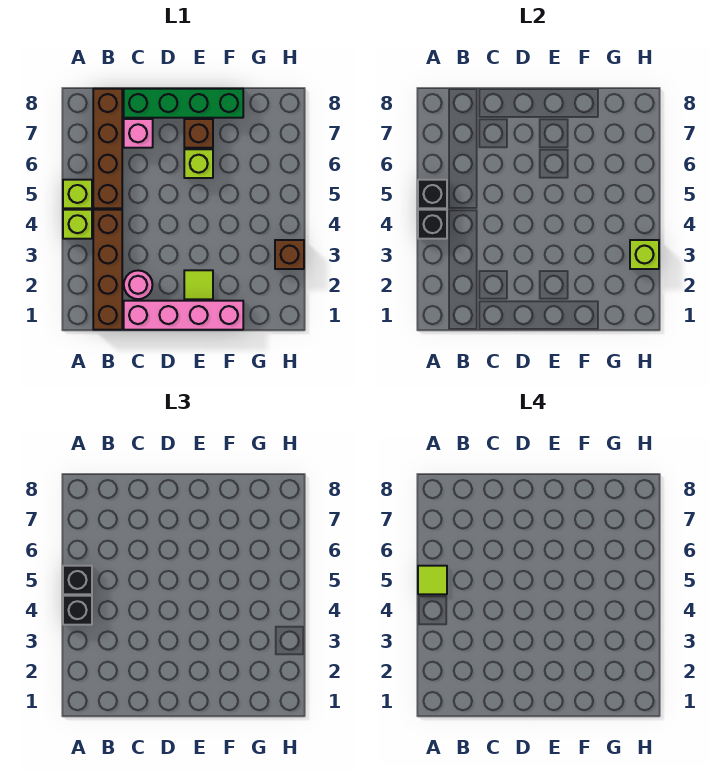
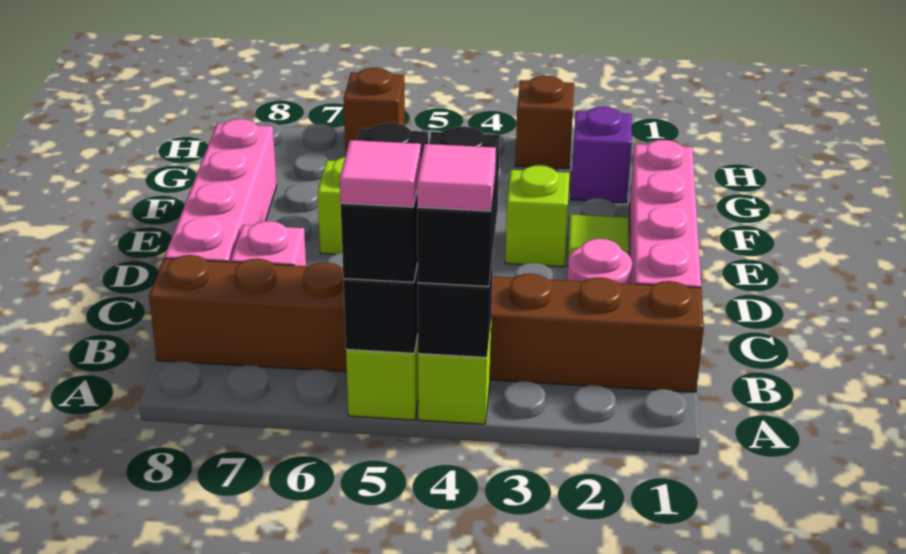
black 1x1 brick [63,596,92,625] -> black 1x2 brick [417,127,500,287]
none -> pink 1x1 tile [417,144,496,211]
black 1x1 brick [63,566,92,594] -> black 1x2 brick [341,123,428,282]
lime 1x1 tile [418,566,447,594] -> pink 1x1 tile [340,140,421,207]
green 1x4 brick [124,89,243,118] -> pink 1x4 brick [165,119,277,262]
brown 1x1 brick [184,119,213,148] -> brown 1x1 brick moved to [343,68,405,155]
none -> purple 1x1 brick [571,107,632,203]
lime 1x1 brick [630,240,659,269] -> lime 1x1 brick moved to [505,166,570,267]

